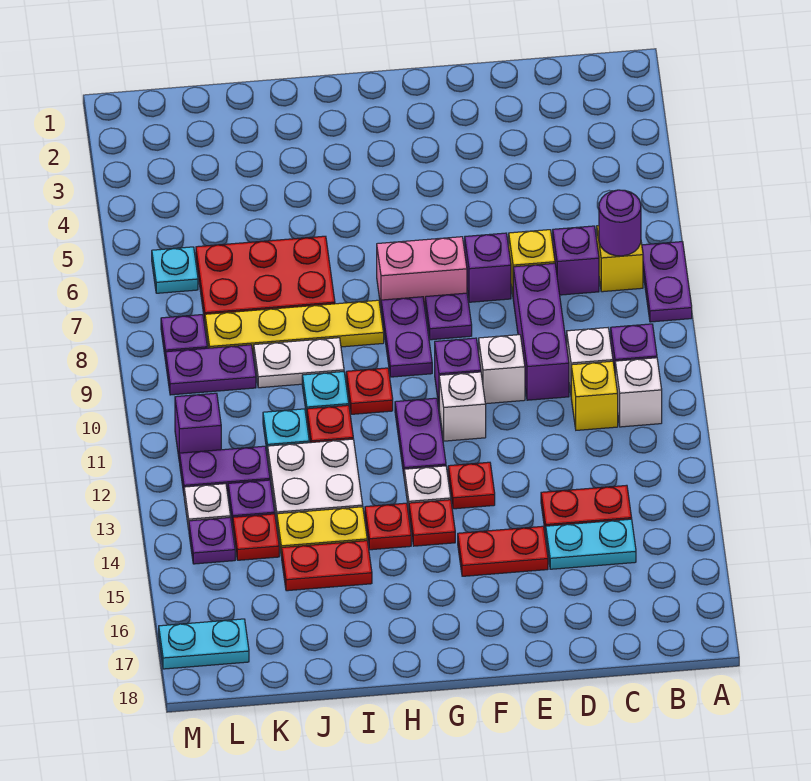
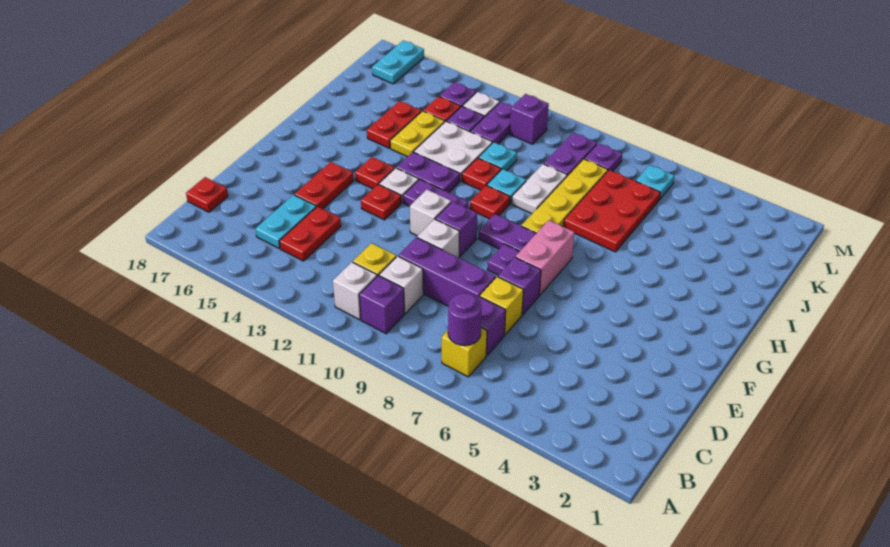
purple 1x2 plate [642,242,692,322] -> purple 1x2 plate moved to [396,152,460,192]
red 1x1 plate [365,503,411,550] -> red 1x1 plate moved to [186,177,228,212]

